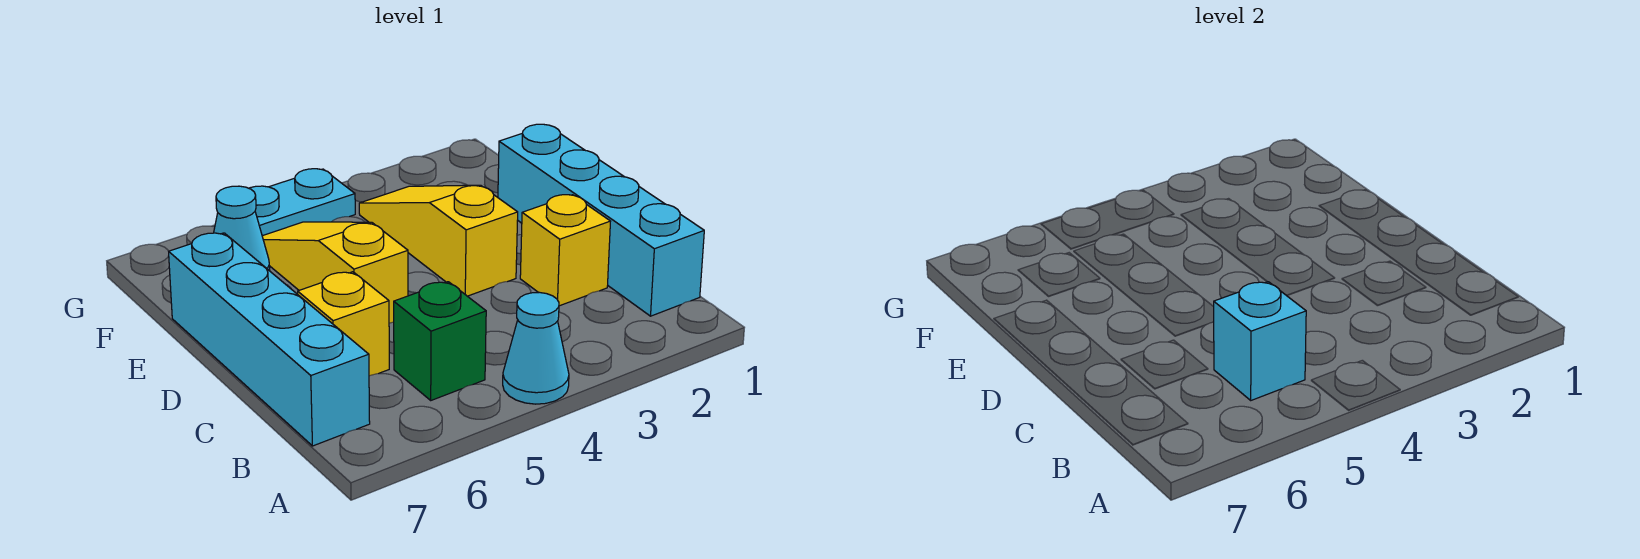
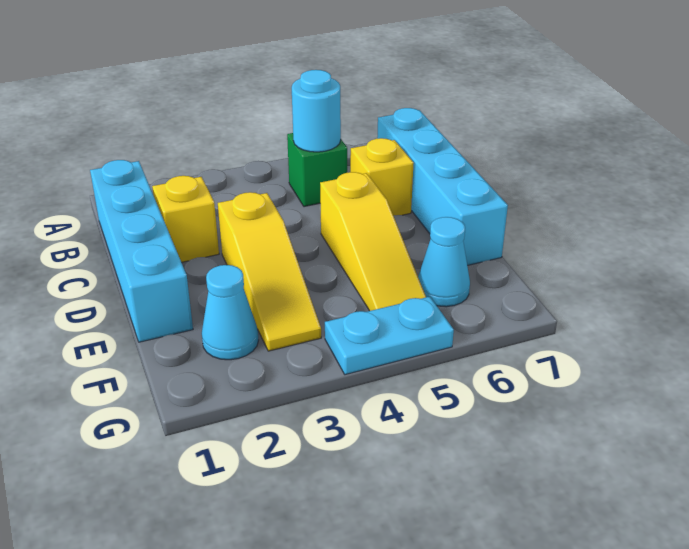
cyan 1x1 cone [503,292,569,404] -> cyan 1x1 cone moved to [202,265,258,360]
cyan 1x1 brick [1214,282,1306,400] -> cyan 1x1 round brick [292,70,341,152]

